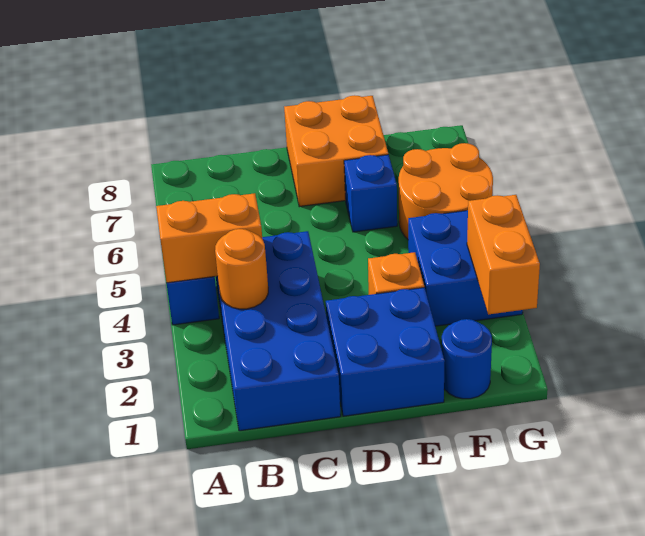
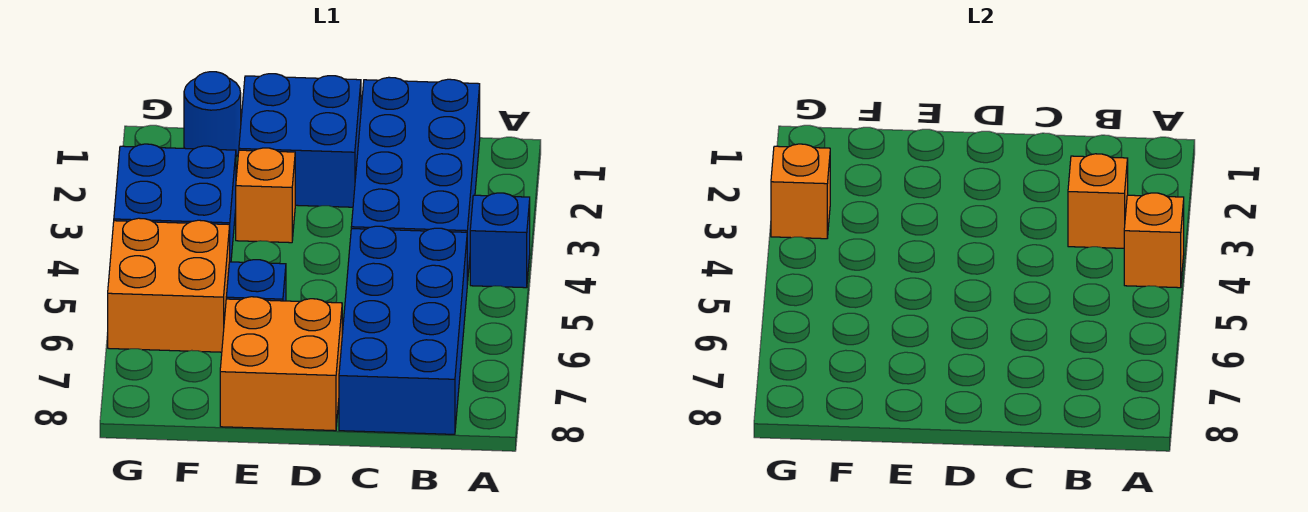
orange 1x2 brick [156,193,262,283] -> orange 1x1 brick [1124,193,1184,288]
orange 1x1 round brick [215,229,268,309] -> orange 1x1 brick [1068,154,1128,248]
none -> blue 2x4 brick [339,226,467,434]
orange 2x2 round brick [399,143,493,239] -> orange 2x2 brick [108,218,230,352]
orange 1x2 brick [467,195,540,315] -> orange 1x1 brick [771,144,830,239]

